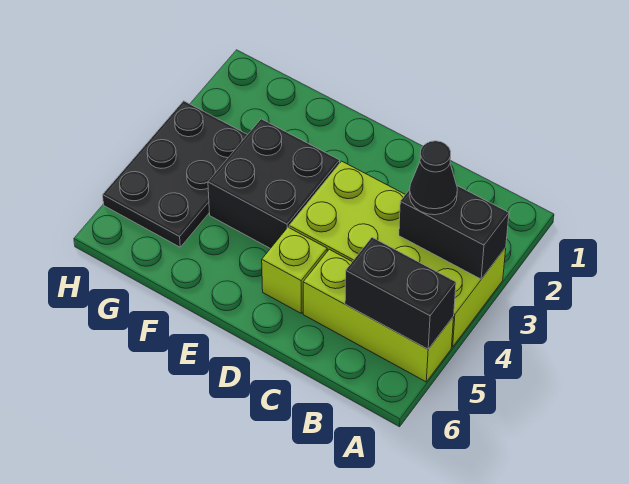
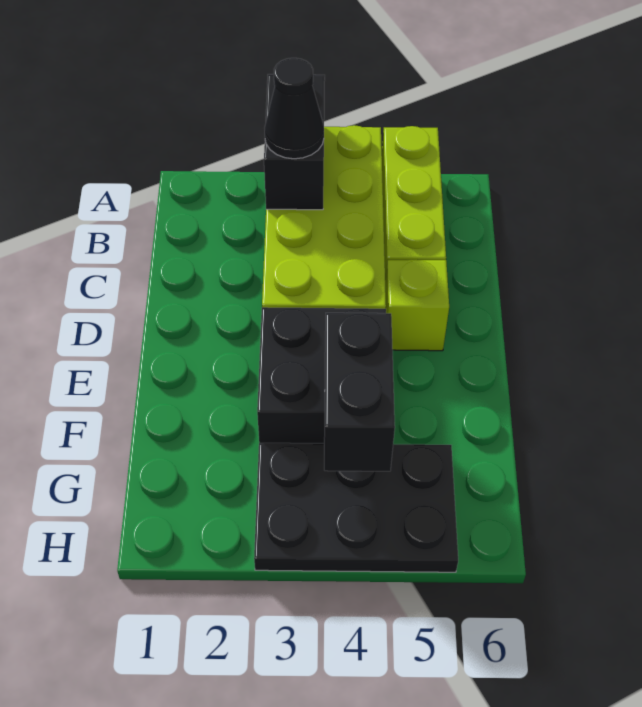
black 1x2 brick [345,237,456,349] -> black 1x2 brick moved to [324,313,395,471]

